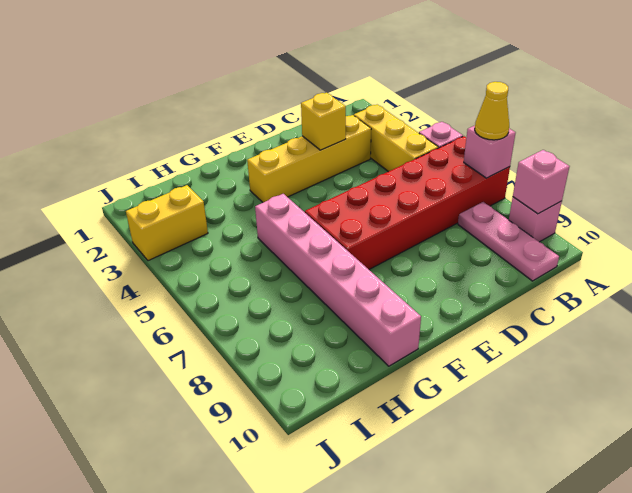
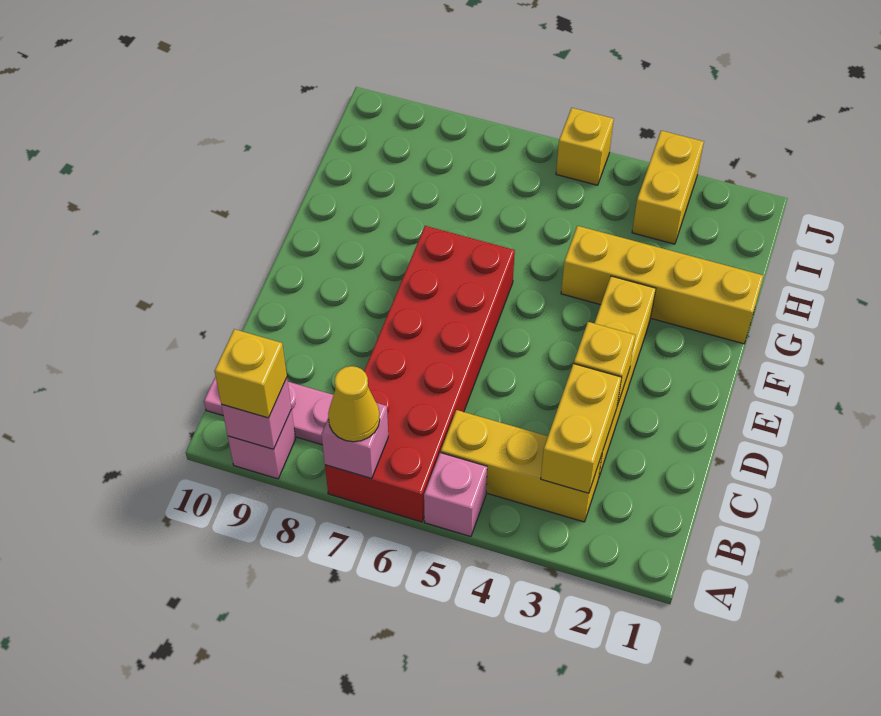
none -> yellow 1x1 brick [215,329,287,418]
none -> yellow 1x2 brick [541,364,622,493]
none -> yellow 1x4 brick [561,226,763,344]
pink 1x6 brick [255,194,421,366] -> none
none -> yellow 1x1 brick [556,108,614,185]

